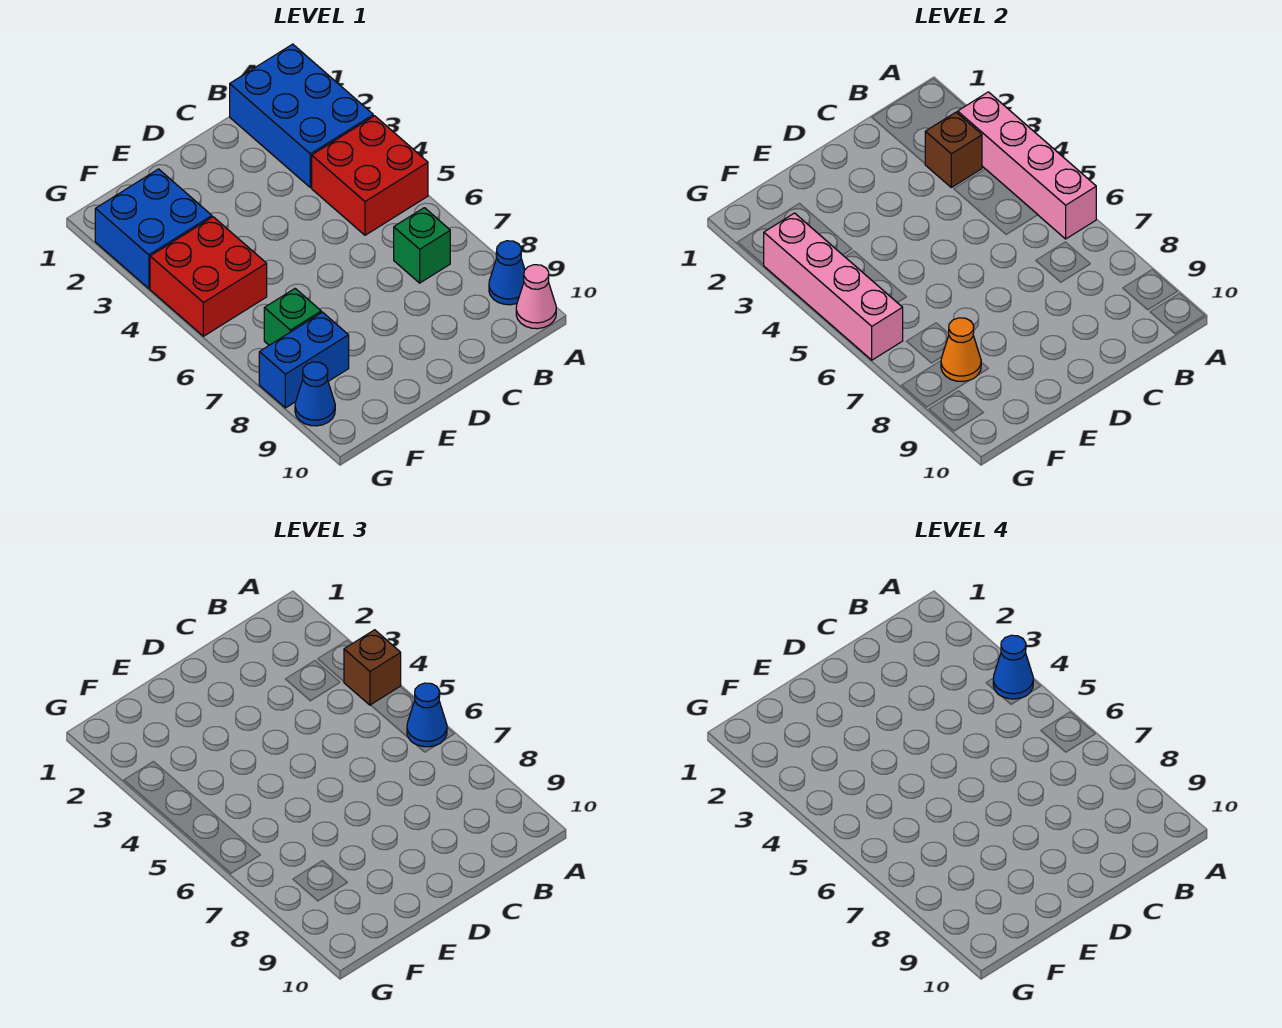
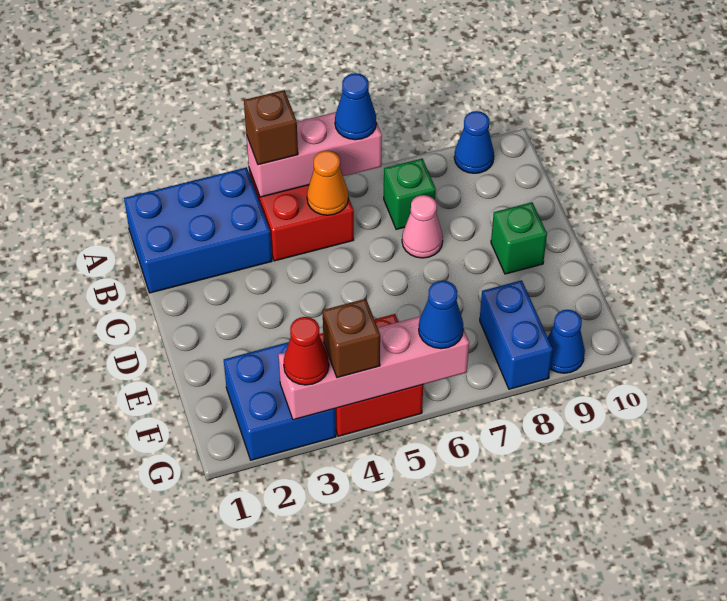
pink 1x4 brick [958,92,1096,239] -> pink 1x3 brick [246,112,382,197]
blue 1x1 cone [993,635,1033,699] -> blue 1x1 cone moved to [419,281,463,349]
pink 1x1 cone [516,265,556,329] -> pink 1x1 cone moved to [402,195,443,258]
brown 1x1 brick [925,112,982,188] -> brown 1x1 brick moved to [323,299,380,378]
green 1x1 brick [264,289,321,345] -> green 1x1 brick moved to [491,202,547,274]
orange 1x1 cone [941,318,981,382] -> orange 1x1 cone moved to [307,151,348,215]
none -> red 1x1 cone [284,317,329,385]

